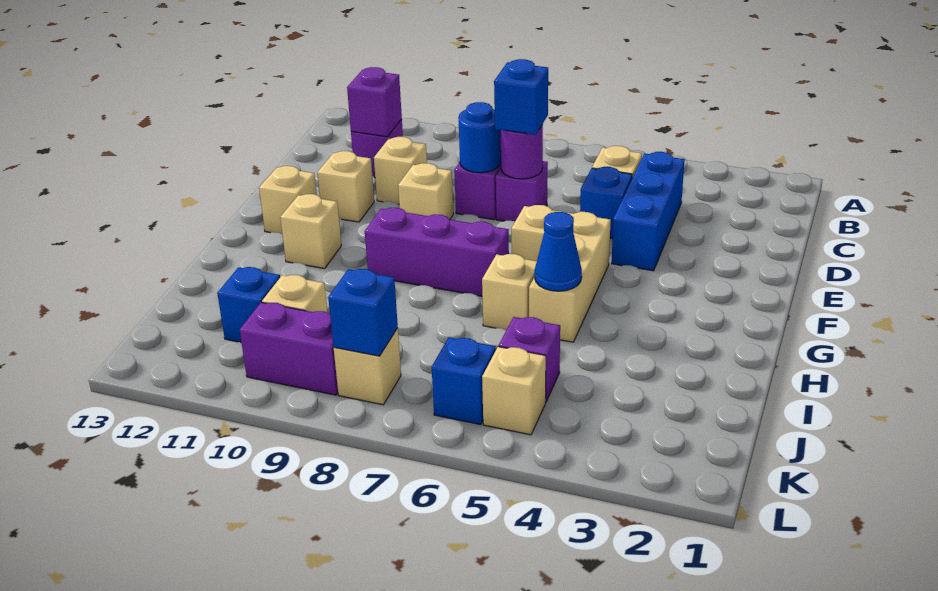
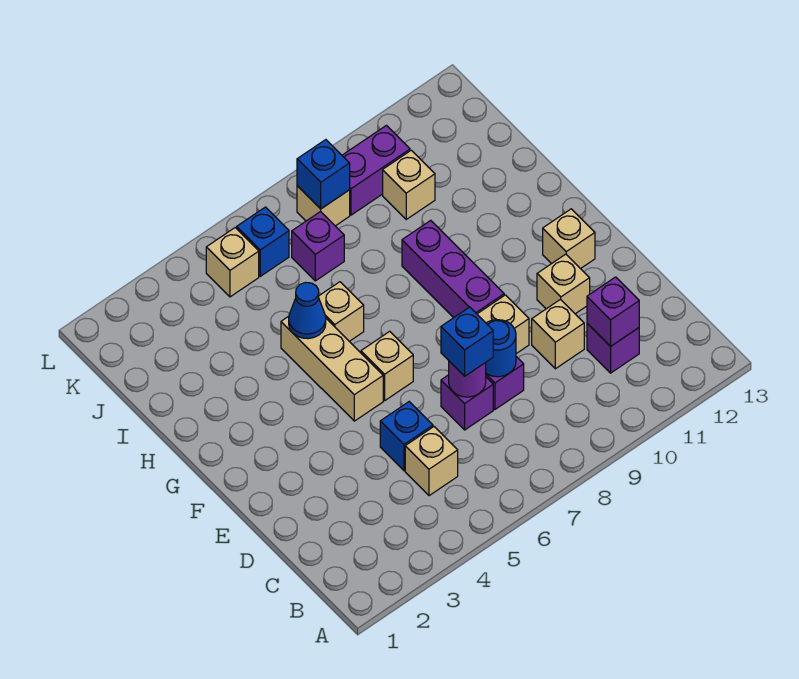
blue 1x3 brick [612,152,685,271] -> none
purple 1x3 brick [365,208,509,296] -> purple 1x3 brick turned to [402,220,504,318]
tan 1x1 brick [280,194,341,268] -> none
purple 1x1 brick [499,317,560,402] -> purple 1x1 brick moved to [292,211,344,281]
blue 1x1 brick [217,267,280,342] -> none

